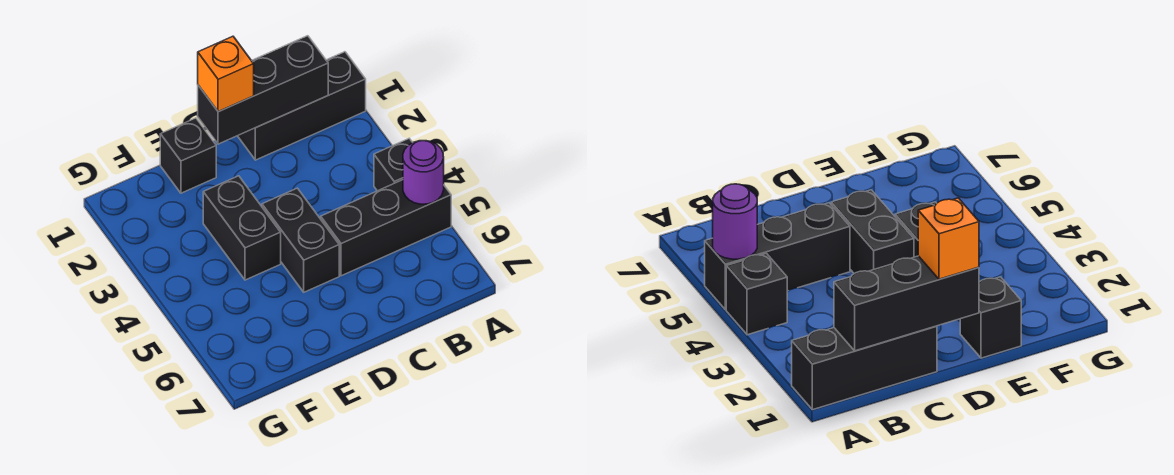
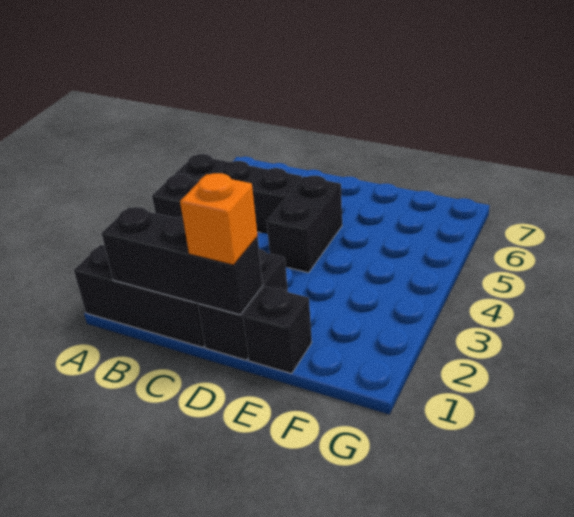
purple 1x1 round brick [403,141,444,204] -> none
black 1x2 brick [203,176,281,280] -> black 1x2 brick moved to [198,249,288,360]

